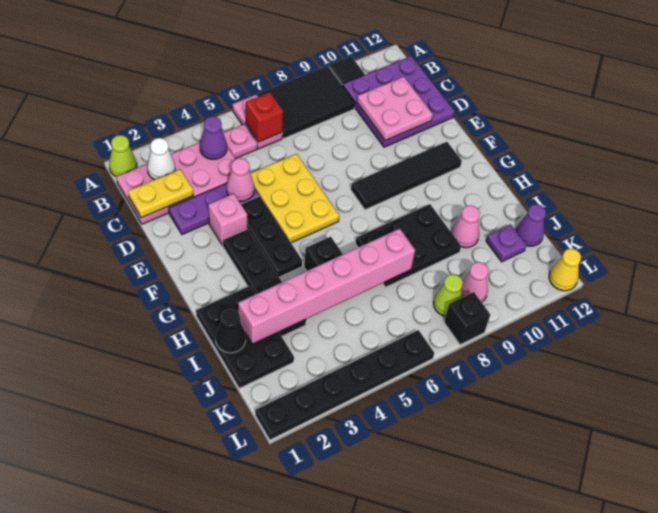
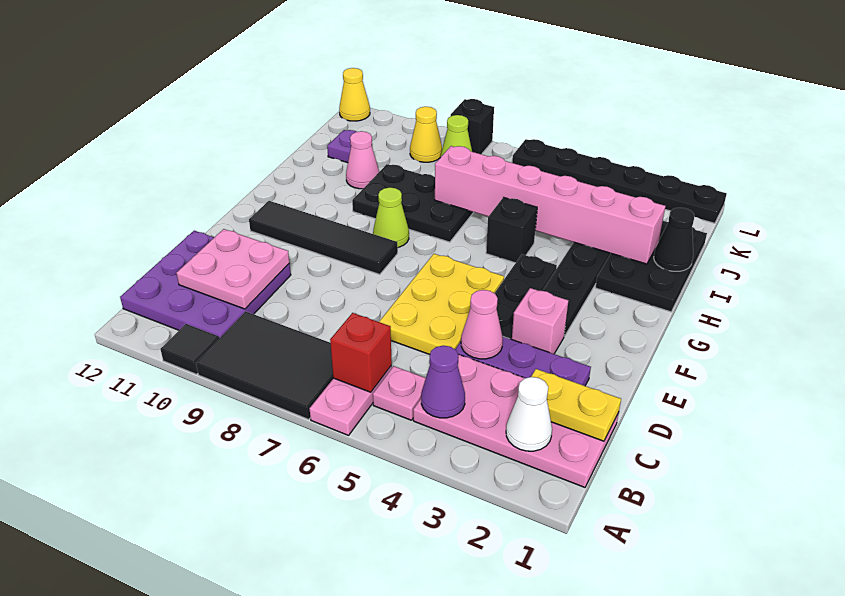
lime 1x1 cone [109,135,137,176] -> lime 1x1 cone moved to [373,187,409,247]
purple 1x1 cone [516,204,546,246] -> none
pink 1x1 cone [461,262,489,302] -> yellow 1x1 cone [410,107,442,162]

